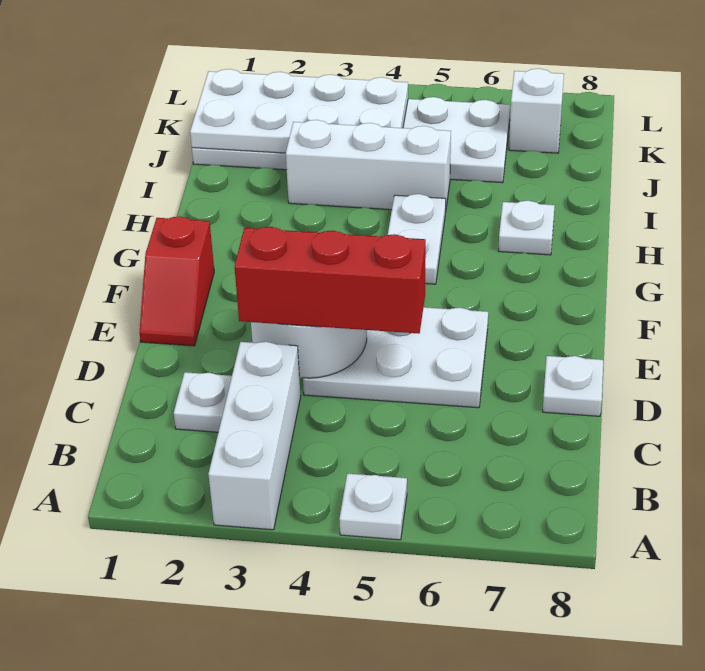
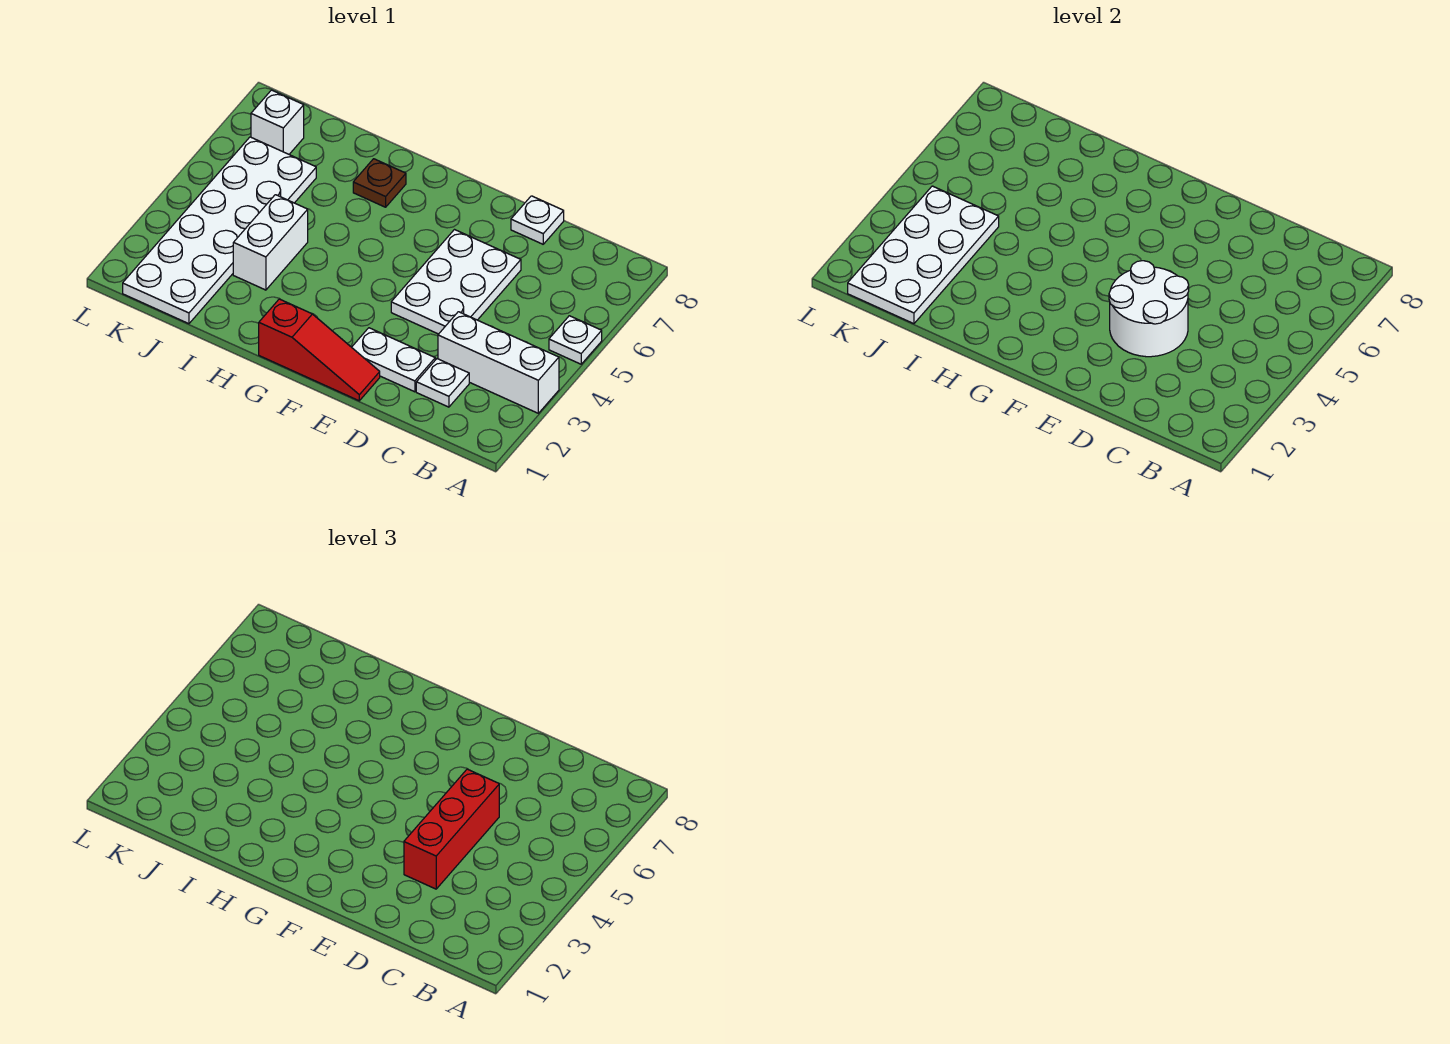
red 1x2 slope [139,216,214,346] -> red 1x3 slope [259,299,380,401]
white 1x2 plate [388,194,446,284] -> white 1x2 plate moved to [352,328,435,392]
white 1x1 plate [498,201,555,255] -> brown 1x1 plate [353,159,406,207]
white 1x3 brick [286,120,451,213] -> white 1x2 brick [233,195,308,290]

